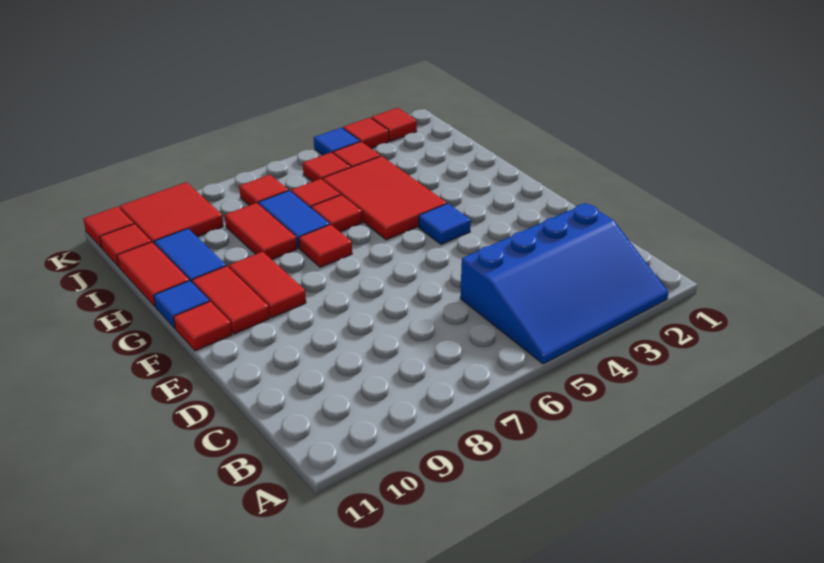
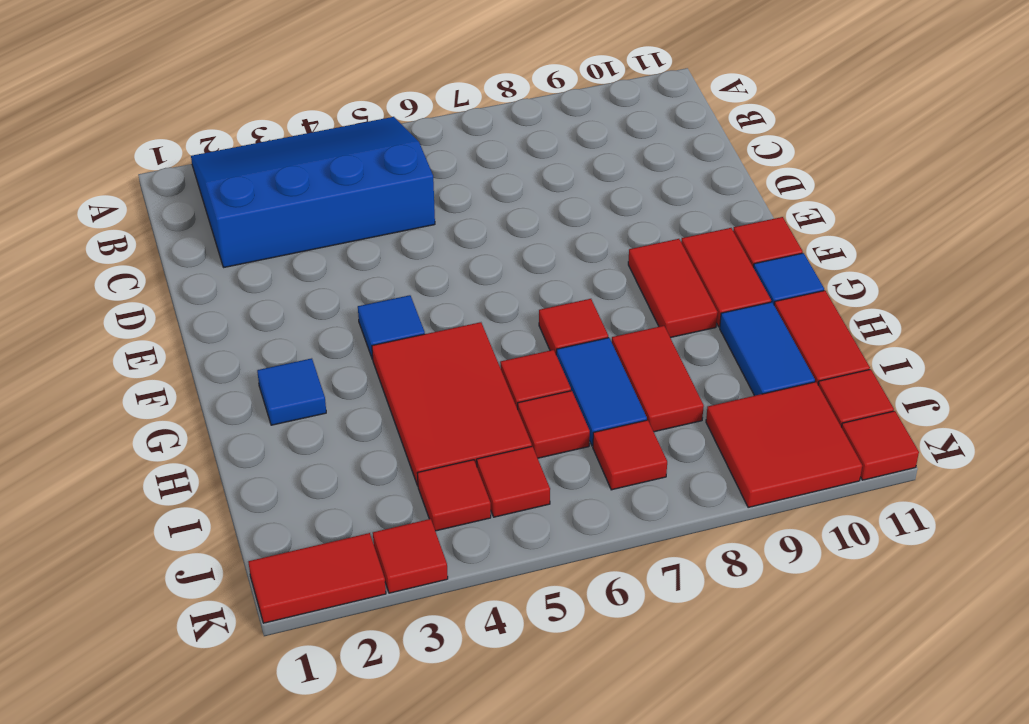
red 1x1 tile [371,108,417,141] -> red 1x2 tile [248,533,386,623]
blue 1x1 tile [314,128,360,155] -> blue 1x1 tile moved to [257,358,326,425]

